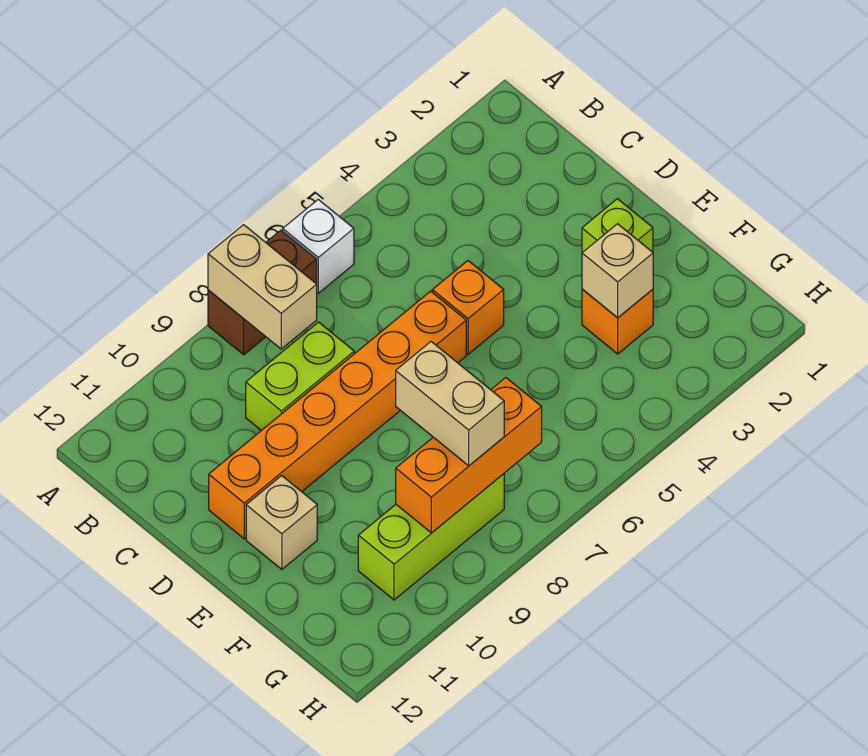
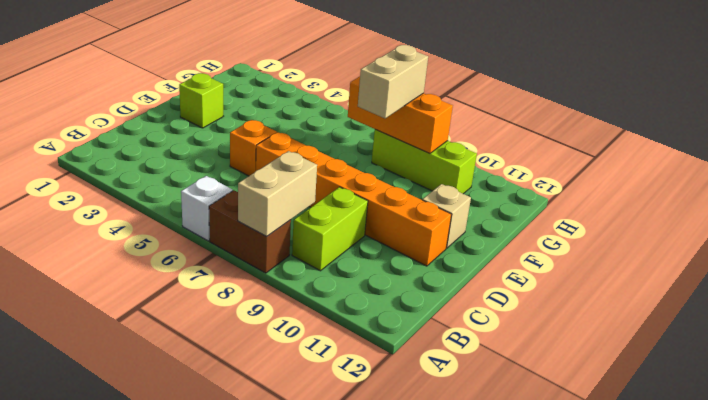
lime 1x2 brick [246,322,354,431] -> lime 1x2 brick turned to [292,187,368,271]
orange 1x1 brick [582,289,653,354] -> none
tan 1x1 brick [582,224,653,318] -> none

